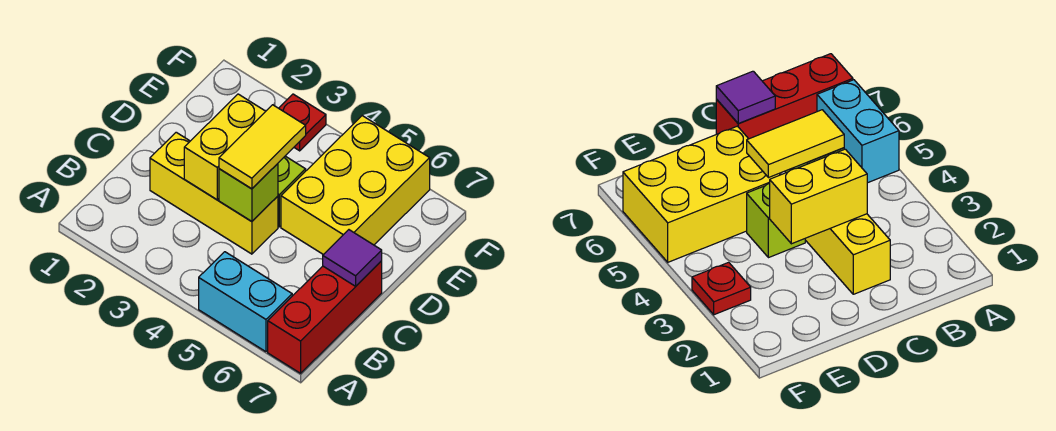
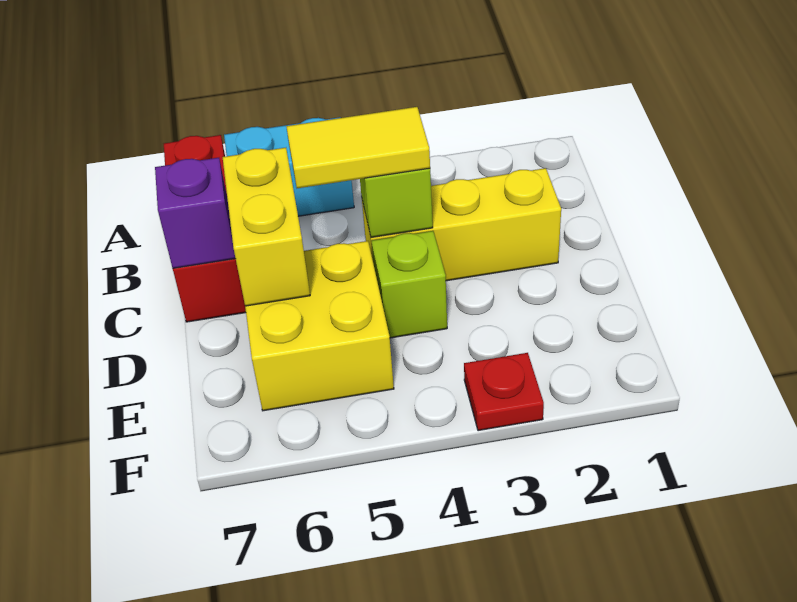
yellow 1x2 brick [184,94,266,200] -> yellow 1x2 brick moved to [223,148,310,306]
yellow 1x2 tile [219,105,306,189] -> yellow 1x2 tile turned to [286,107,430,188]
purple 1x1 tile [323,230,382,286] -> purple 1x1 brick [155,158,235,268]
yellow 2x3 brick [281,116,430,255] -> yellow 2x2 brick [245,241,394,411]

